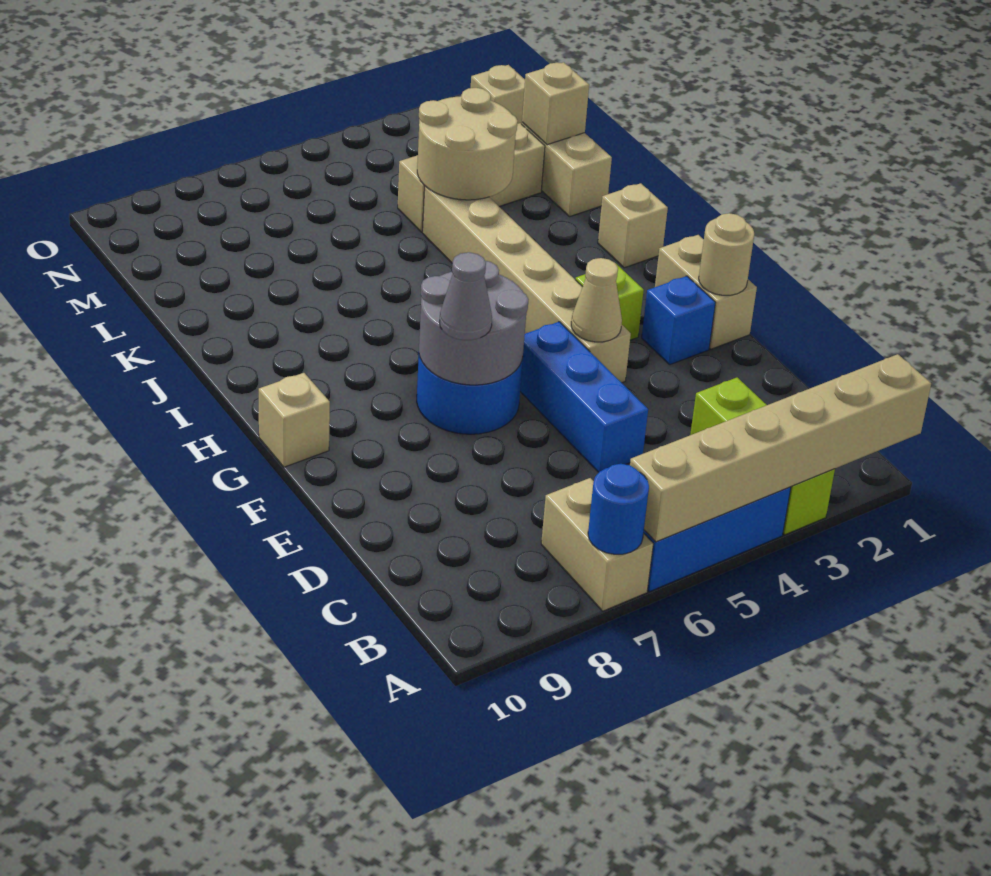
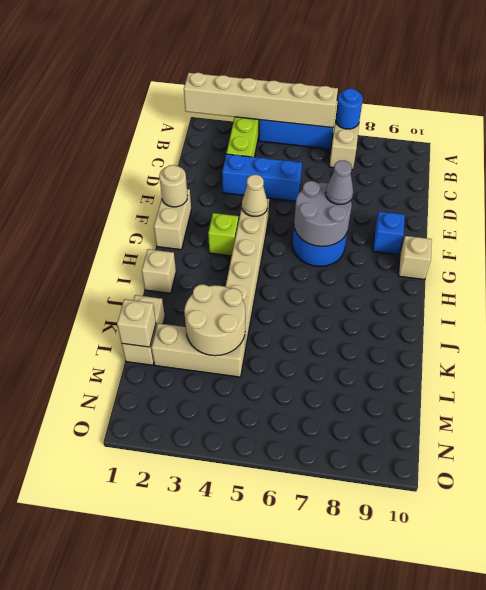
blue 1x3 brick [520,322,648,472] -> blue 1x3 brick turned to [222,154,302,201]
blue 1x1 brick [642,276,716,365] -> blue 1x1 brick moved to [373,211,405,254]
tan 1x1 brick [471,65,525,124] -> none

